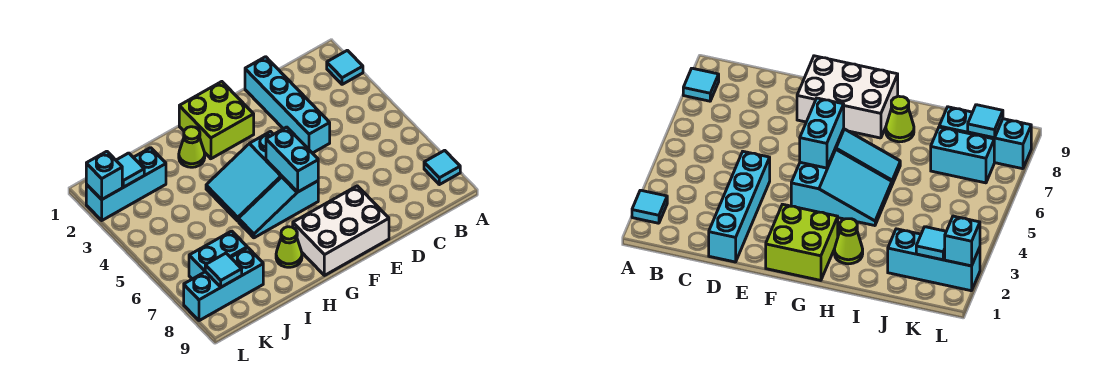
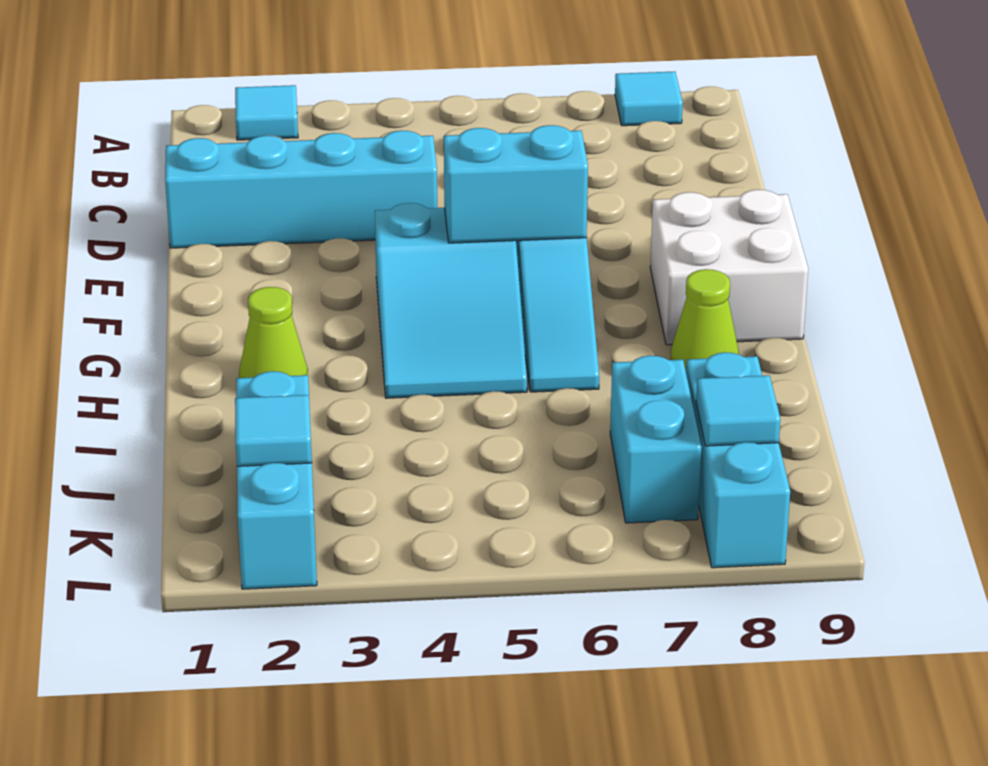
white 2x3 brick [293,186,389,275] -> white 2x2 brick [650,190,808,345]
lime 2x2 brick [179,82,254,159] -> none
cyan 1x1 brick [86,151,122,200] -> none

